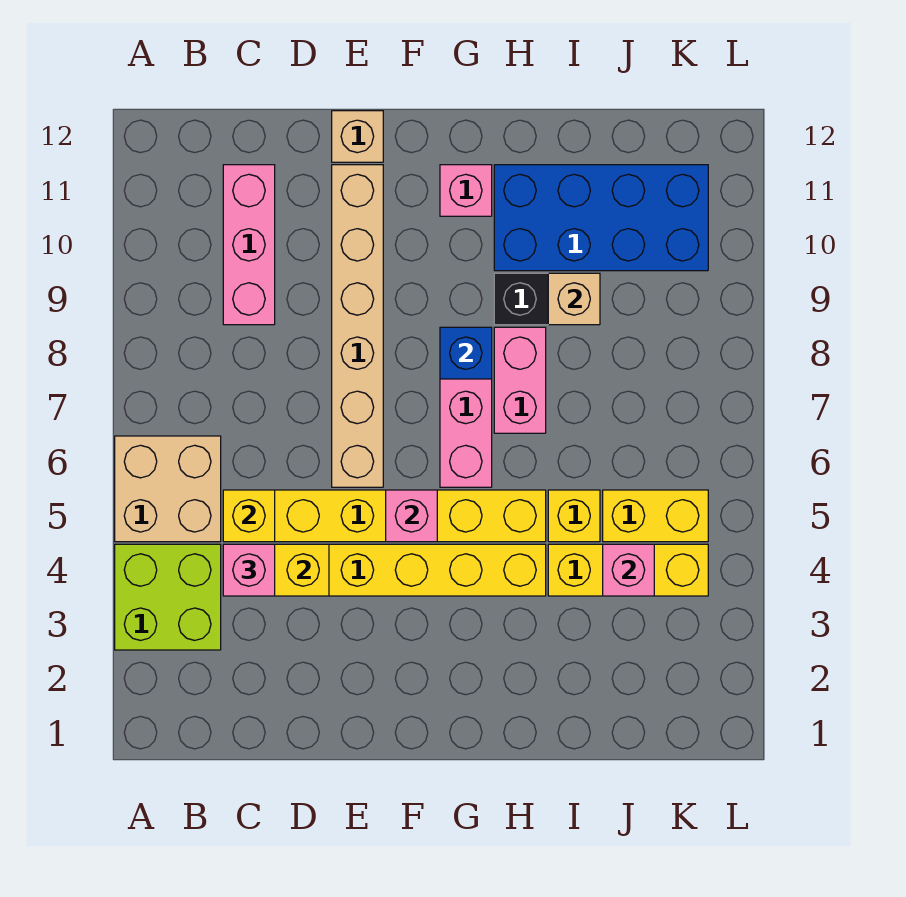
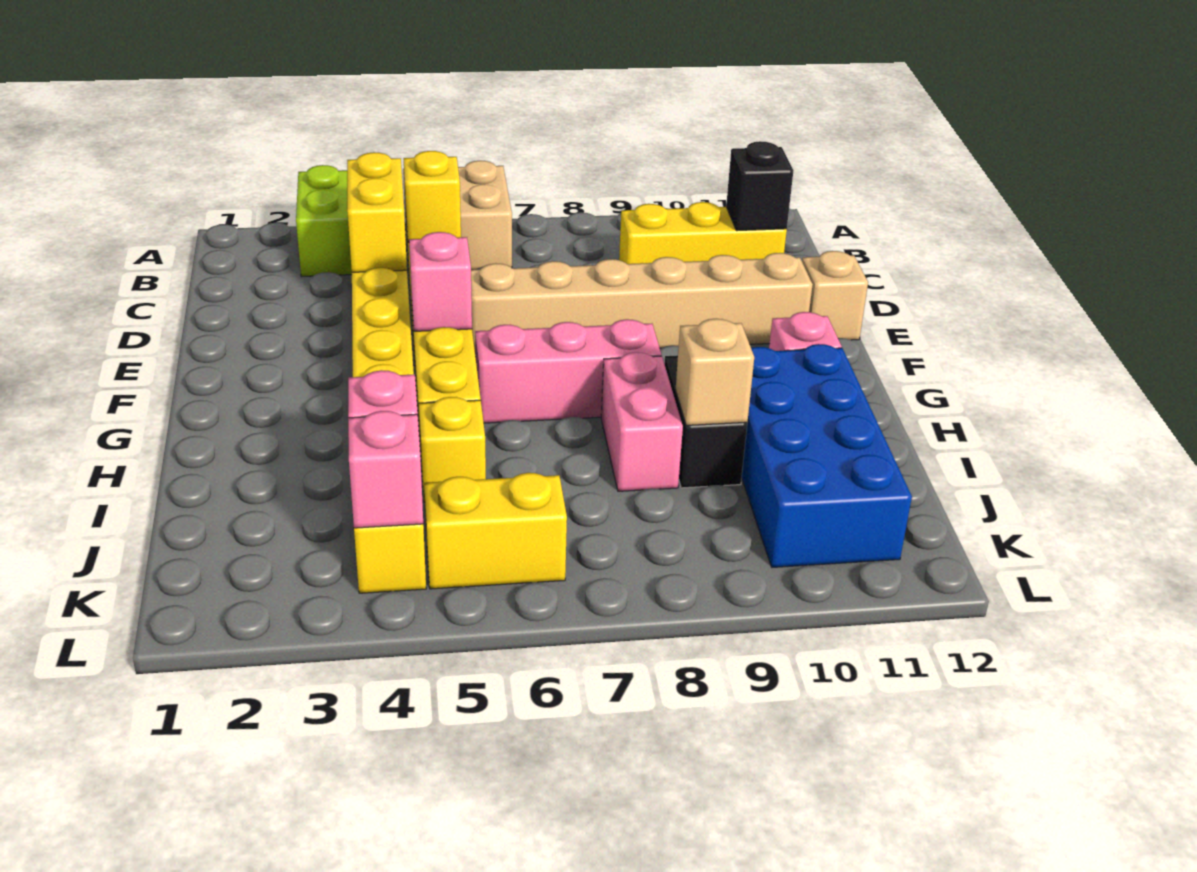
pink 1x1 brick [223,544,275,596] -> pink 1x1 brick moved to [348,411,423,528]
pink 1x3 brick [223,165,275,325] -> yellow 1x3 brick [619,202,787,264]
none -> black 1x1 brick [726,141,794,231]
blue 1x1 brick [440,327,492,379] -> none
pink 1x2 brick [494,327,546,433] -> pink 1x2 brick turned to [601,352,683,491]
yellow 1x2 brick [603,490,708,542] -> yellow 1x2 brick turned to [424,473,567,589]

